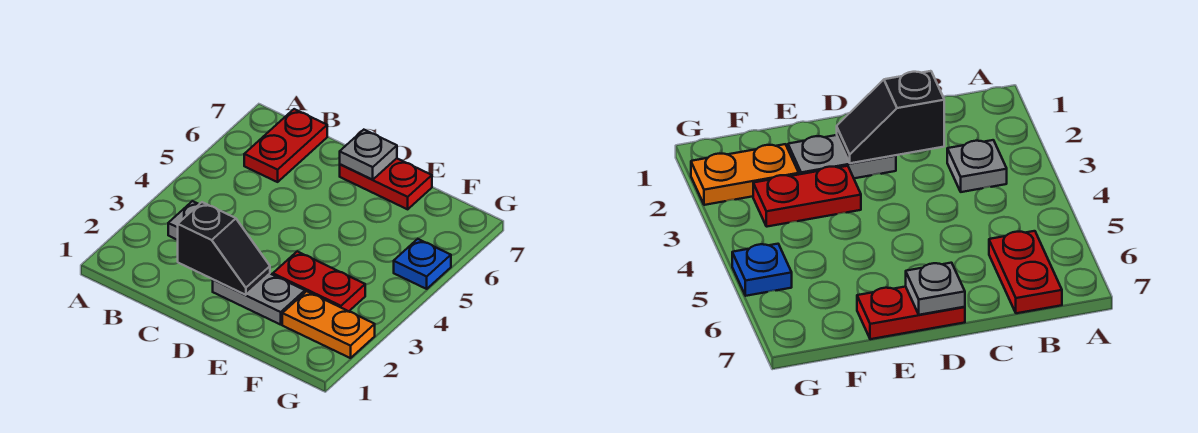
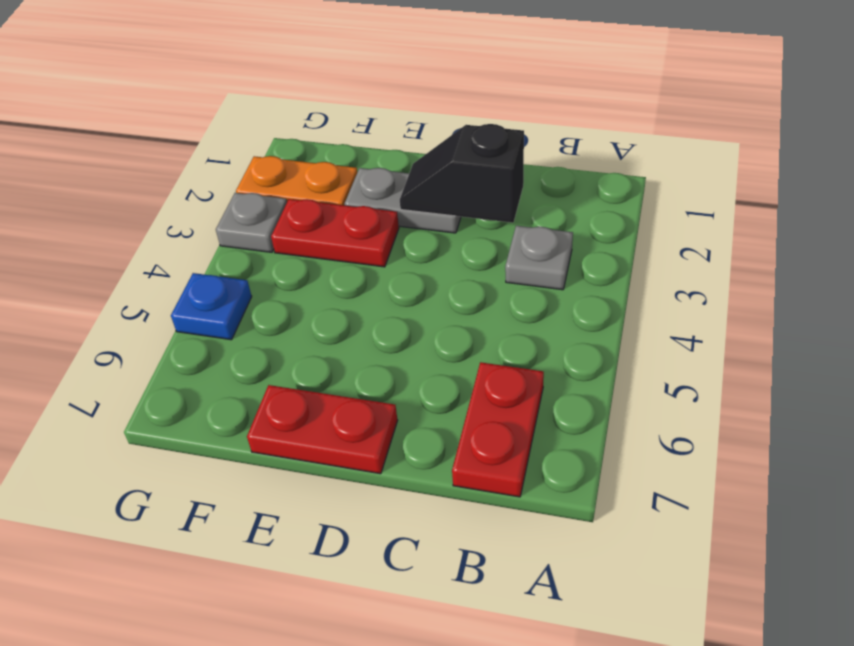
grey 1x1 plate [340,130,397,180] -> grey 1x1 plate moved to [216,193,287,252]

